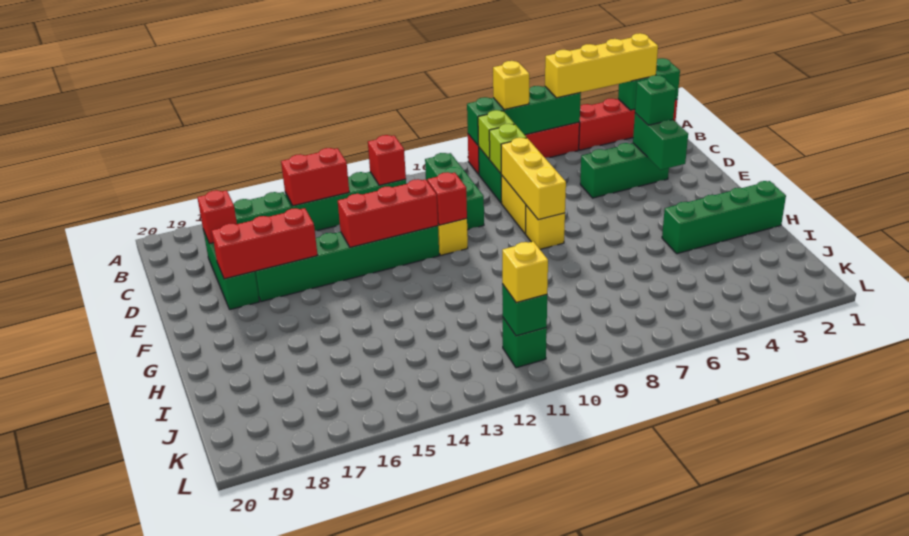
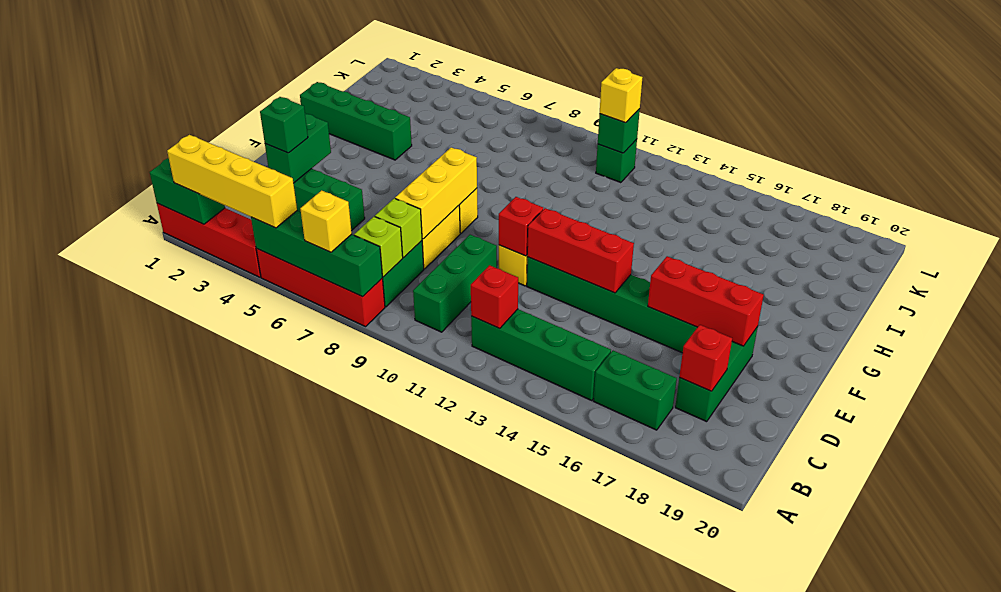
red 1x2 brick [281,148,349,206] -> none

